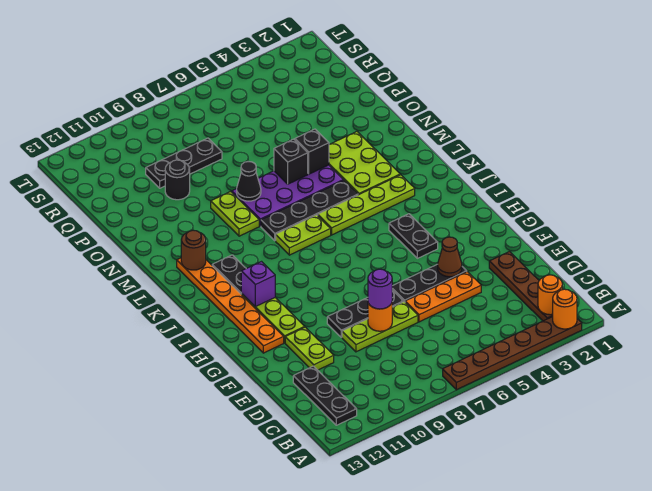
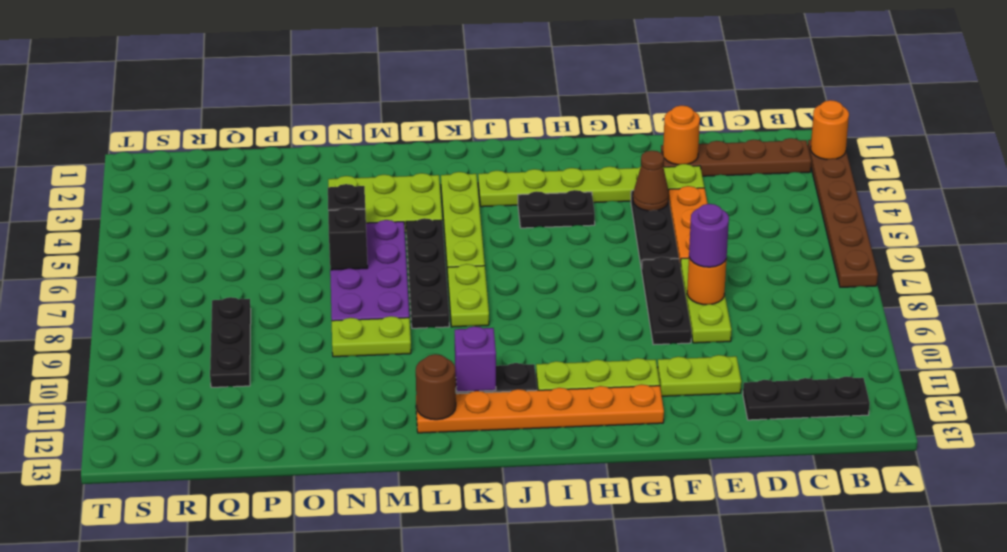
orange 1x1 round brick [538,275,562,315] -> orange 1x1 round brick moved to [663,105,700,165]
none -> lime 1x6 plate [478,164,704,207]
purple 1x1 brick [241,262,275,307] -> purple 1x1 brick moved to [455,326,496,392]
black 1x1 cone [237,162,261,201] -> none
black 1x1 round brick [165,160,190,200] -> none

